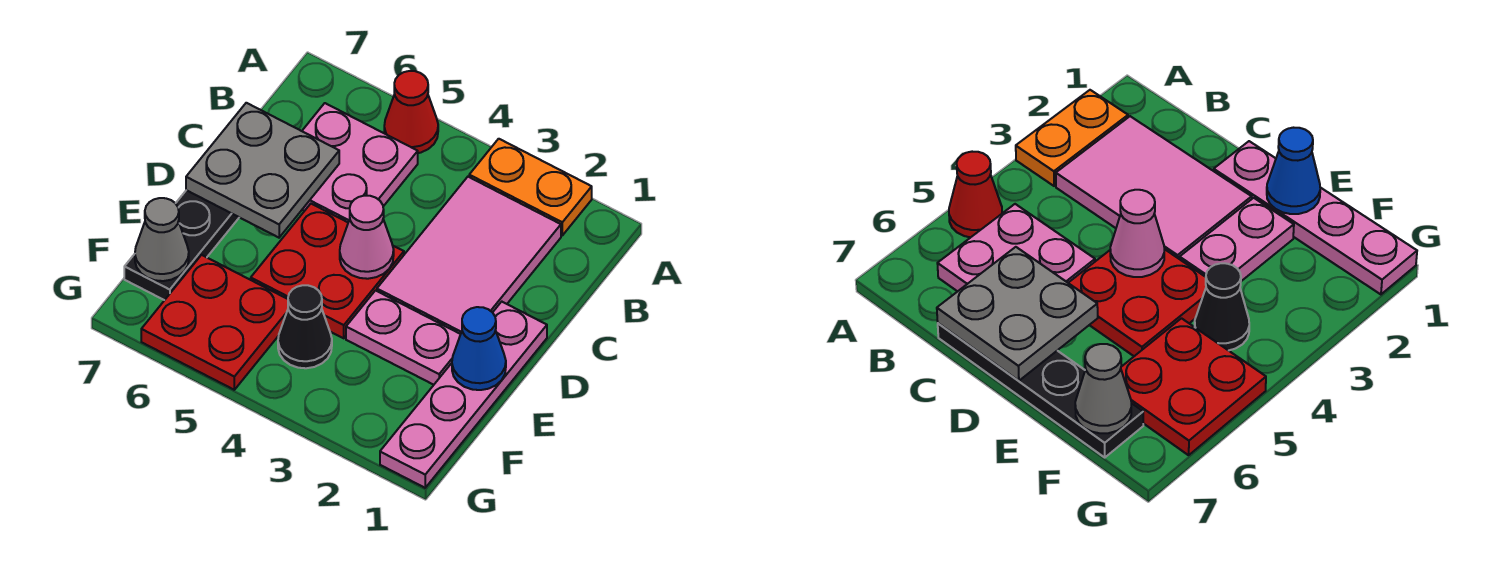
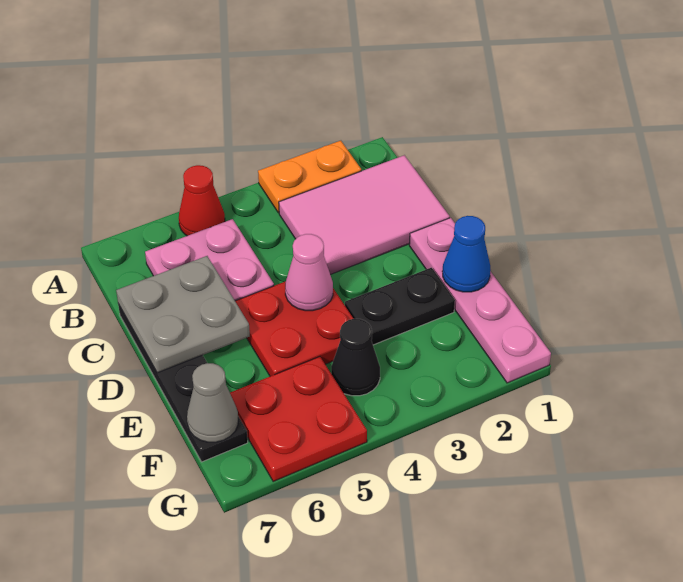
pink 2x3 tile [377,177,561,334] -> pink 2x3 tile turned to [279,155,450,275]
pink 1x2 plate [346,291,461,385] -> black 1x2 plate [345,268,455,345]

